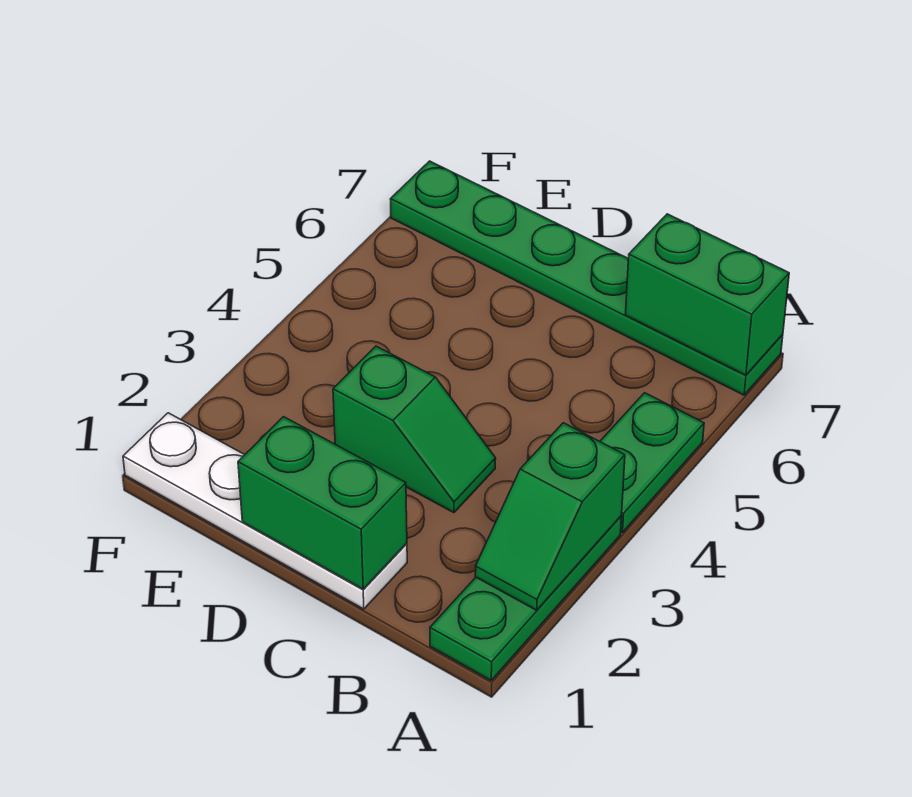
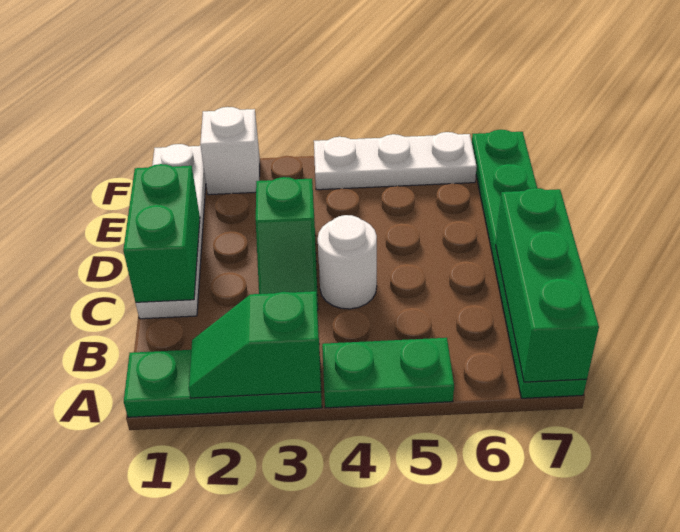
green 1x2 brick [625,214,789,375] -> green 1x3 brick [496,188,599,382]
none -> white 1x1 round brick [318,215,377,309]
none -> white 1x1 brick [200,107,260,195]
none -> white 1x3 plate [314,132,477,190]

